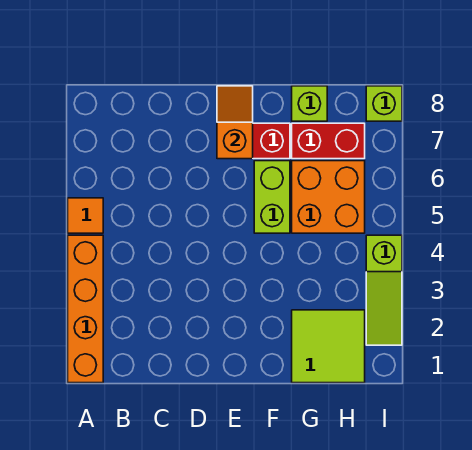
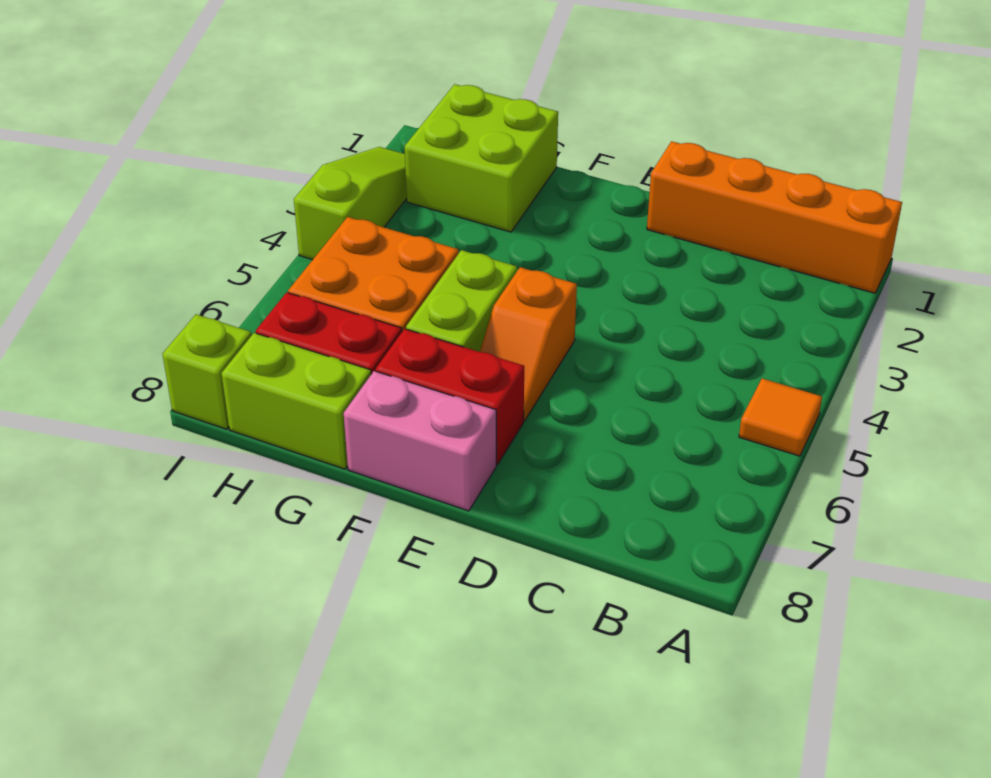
orange 1x4 brick [68,235,103,383] -> orange 1x4 brick turned to [647,141,902,293]
orange 1x2 slope [217,86,253,159] -> orange 1x2 slope moved to [480,267,577,421]
none -> pink 1x2 brick [344,371,496,511]
lime 2x2 tile [292,310,365,383] -> lime 2x2 brick [405,84,558,232]
lime 1x1 brick [292,86,327,121] -> lime 1x2 brick [222,333,371,469]

